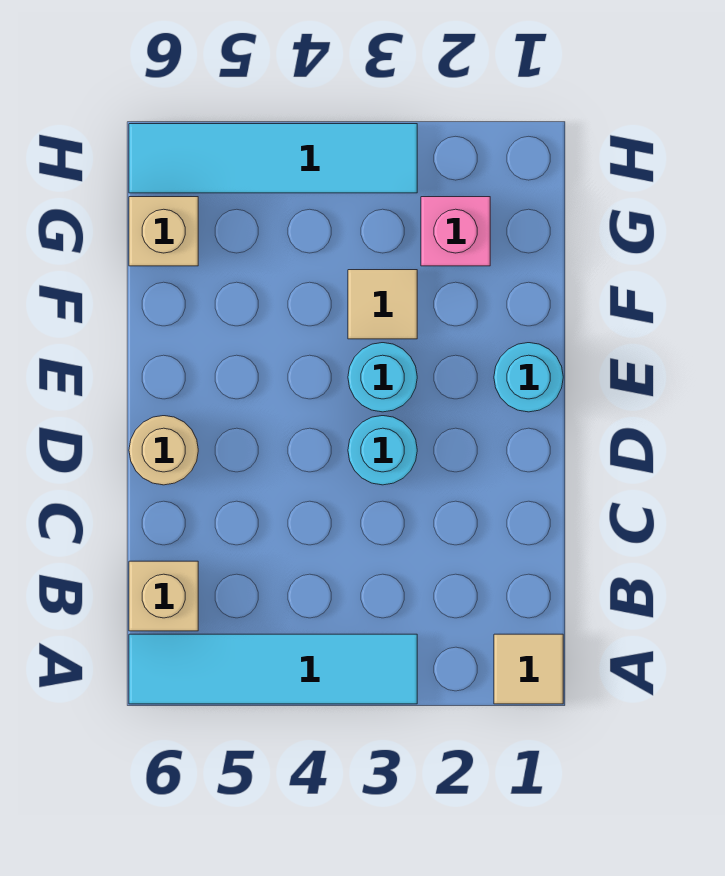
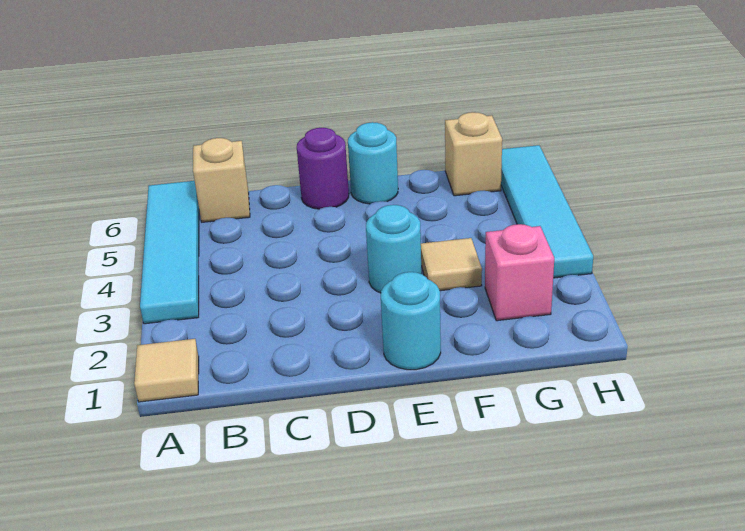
cyan 1x1 round brick [348,416,417,485] -> cyan 1x1 round brick moved to [348,122,398,204]
tan 1x1 round brick [129,416,198,485] -> purple 1x1 round brick [297,128,349,209]

